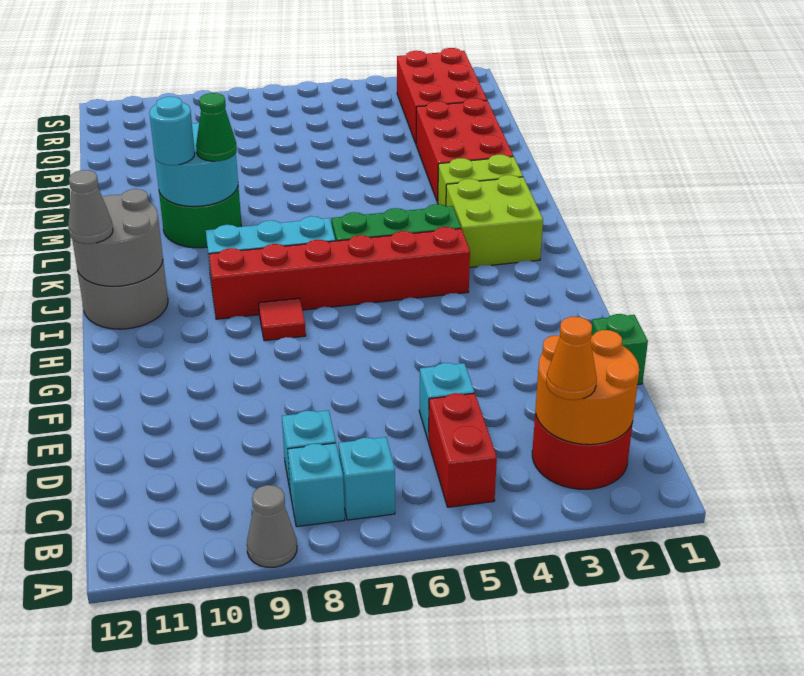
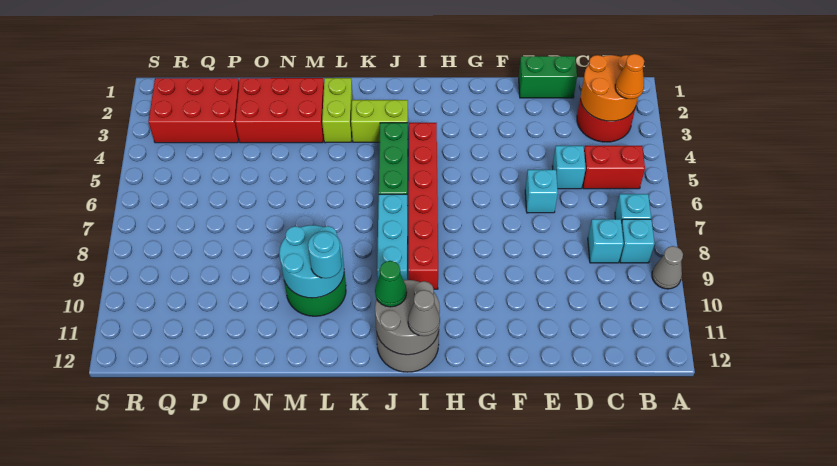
green 1x1 brick [591,314,648,385] -> green 1x2 brick [519,56,577,98]
none -> cyan 1x1 brick [525,170,558,213]
red 1x1 tile [259,298,306,341] -> none
lime 2x2 brick [446,175,543,267] -> lime 1x2 brick [351,100,408,142]
green 1x1 cone [196,93,237,161] -> green 1x1 cone moved to [375,261,407,307]

